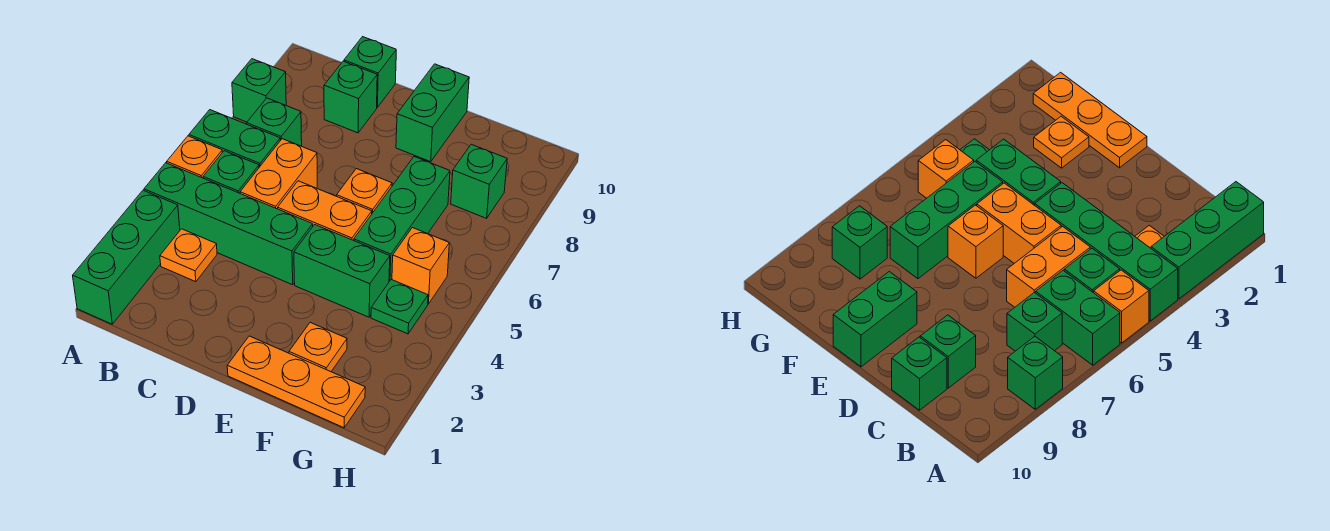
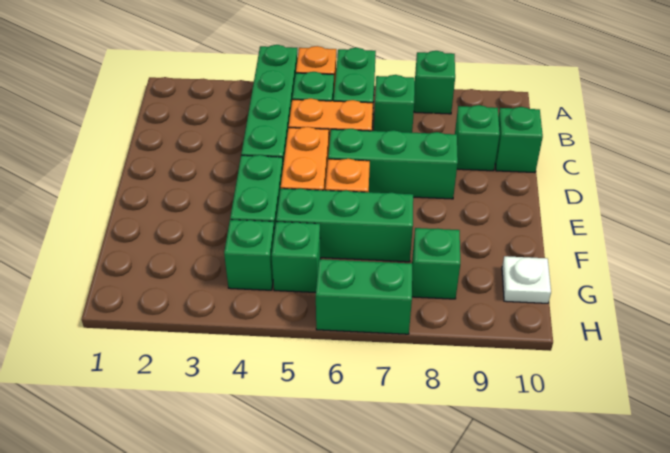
green 1x3 brick [73,190,180,324] -> green 1x3 brick moved to [328,129,458,199]
orange 1x1 plate [160,229,217,282] -> none
orange 1x3 plate [227,336,365,428] -> none
green 1x2 brick [396,64,469,162] -> green 1x2 brick moved to [316,259,412,334]
orange 1x1 plate [289,323,347,372] -> none
green 1x1 plate [371,279,428,334] -> green 1x1 brick [224,220,274,290]
orange 1x1 brick [392,228,449,304] -> green 1x1 brick [272,222,320,293]
none -> white 1x1 plate [502,256,551,303]

